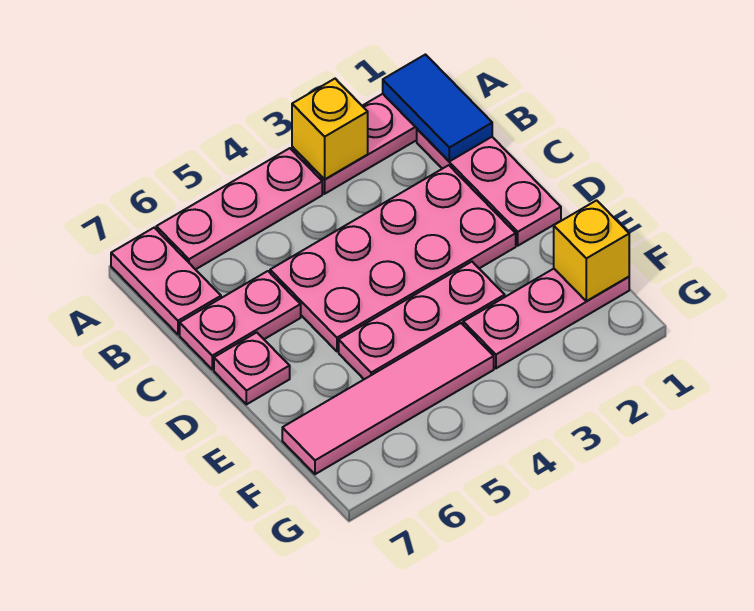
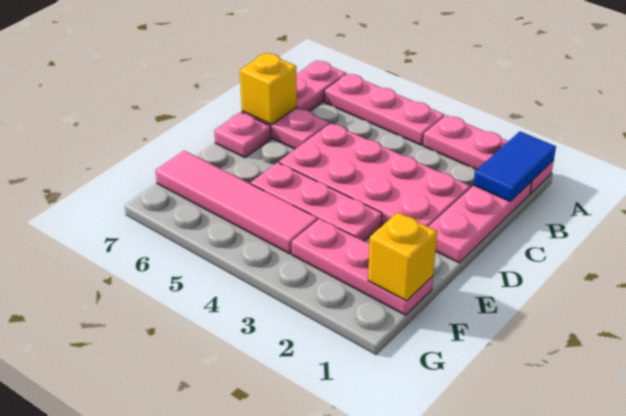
yellow 1x1 brick [292,79,368,179] -> yellow 1x1 brick moved to [240,53,297,125]

